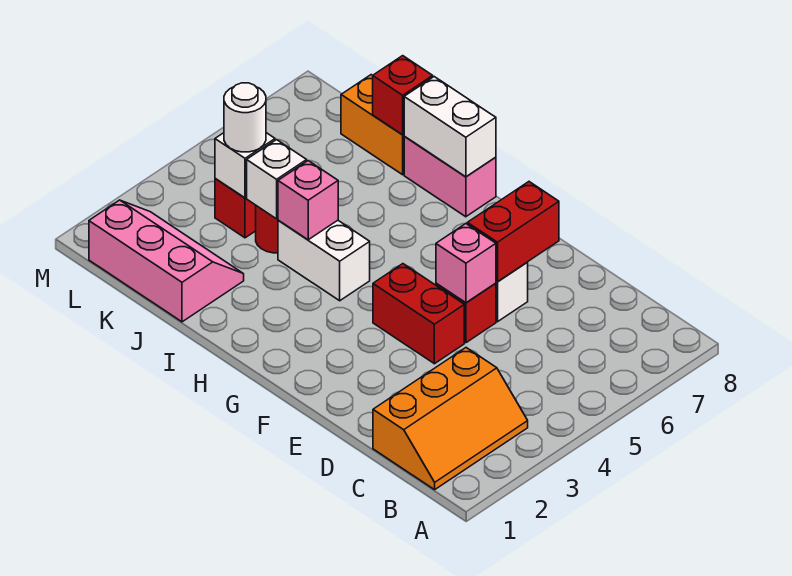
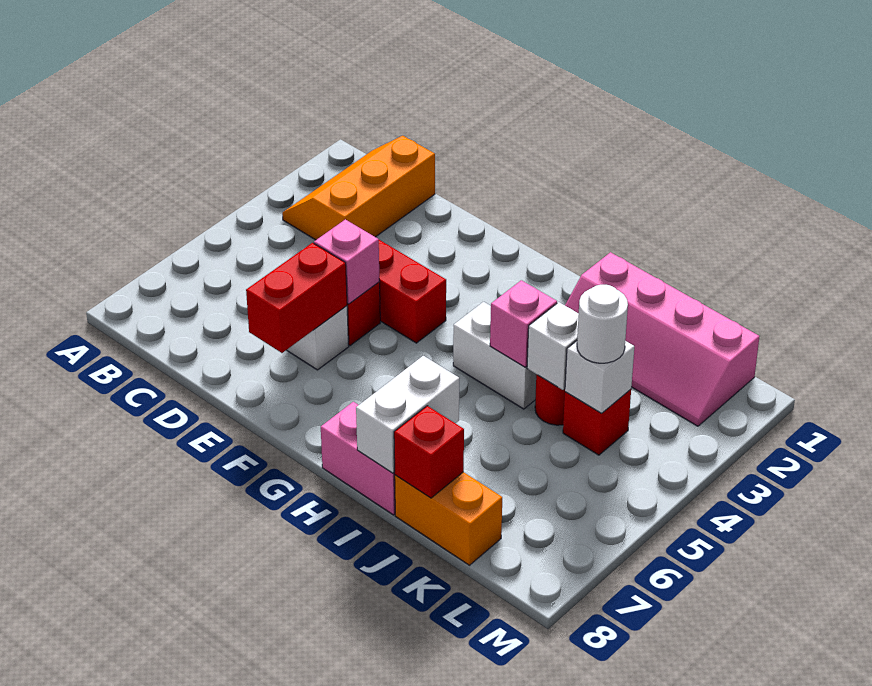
white 1x2 brick [404,77,496,177] -> white 1x2 brick turned to [356,356,459,473]
pink 2x3 slope [89,200,244,322] -> pink 2x4 slope [565,252,760,426]

